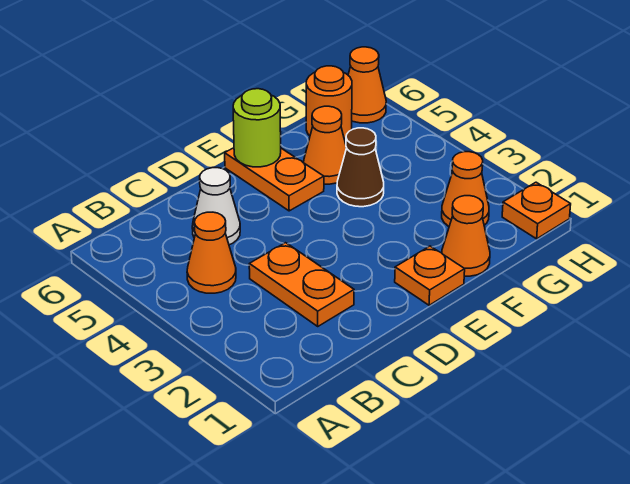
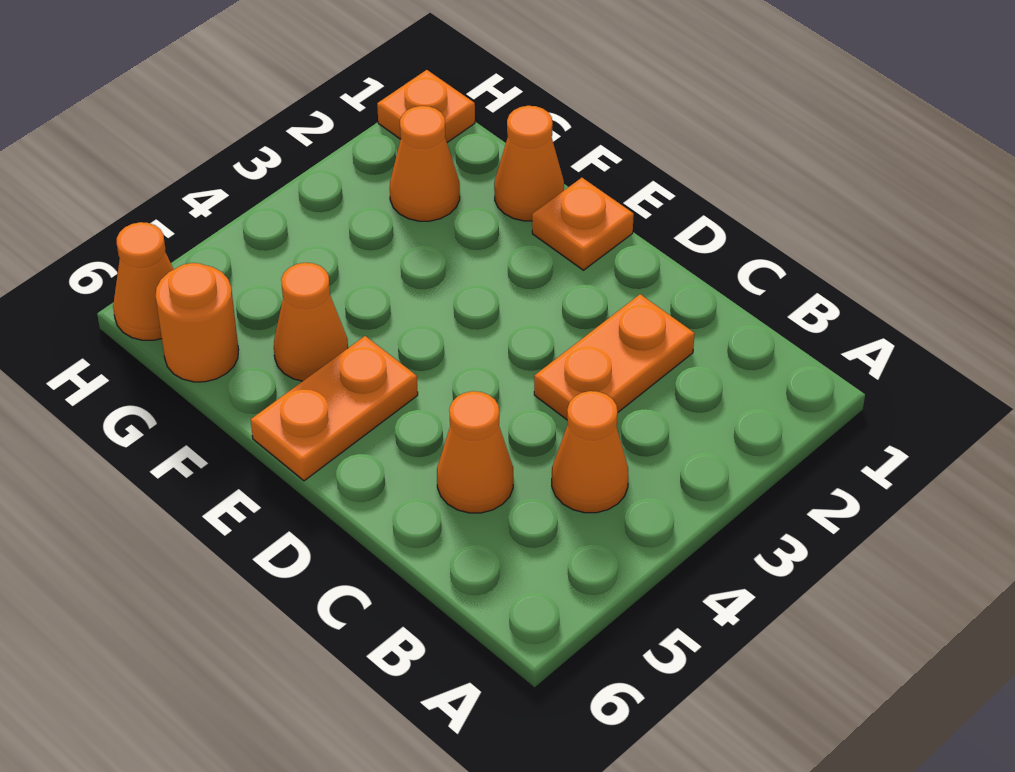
white 1x1 cone [192,168,240,245] -> orange 1x1 cone [437,391,513,513]
lime 1x1 round brick [233,89,281,167] -> none
brown 1x1 cone [337,128,384,207] -> none

